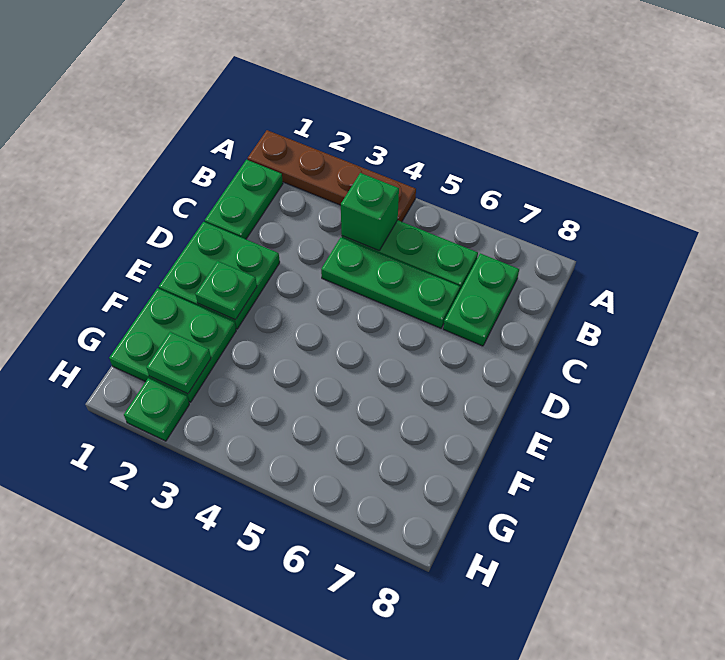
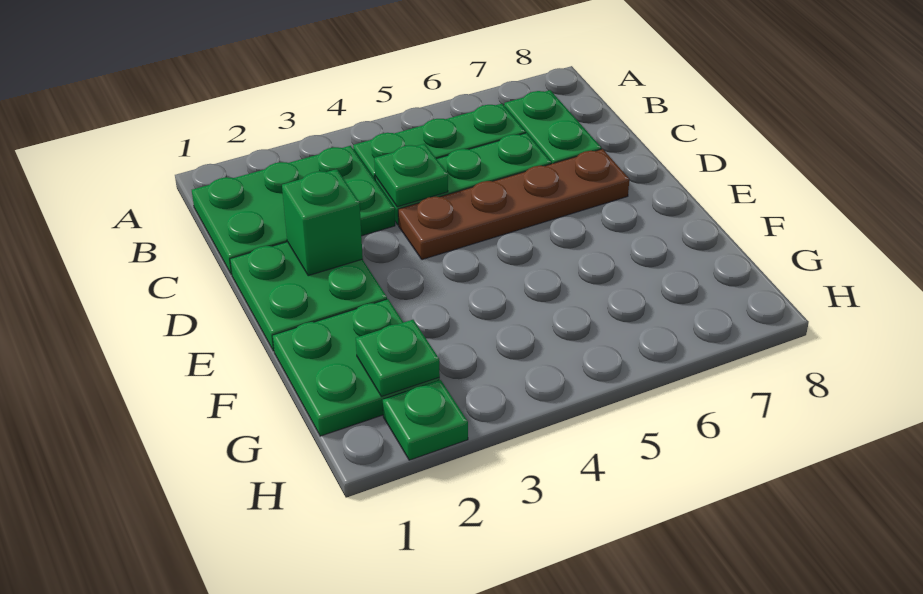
brown 1x4 plate [247,130,416,222] -> brown 1x4 plate moved to [398,149,629,260]
green 1x2 plate [205,160,283,239] -> green 2x3 plate [192,146,395,275]
green 1x1 brick [341,173,399,251] -> green 1x1 brick moved to [282,169,363,276]
green 1x1 plate [195,261,257,320] -> green 1x1 plate moved to [374,144,448,207]

